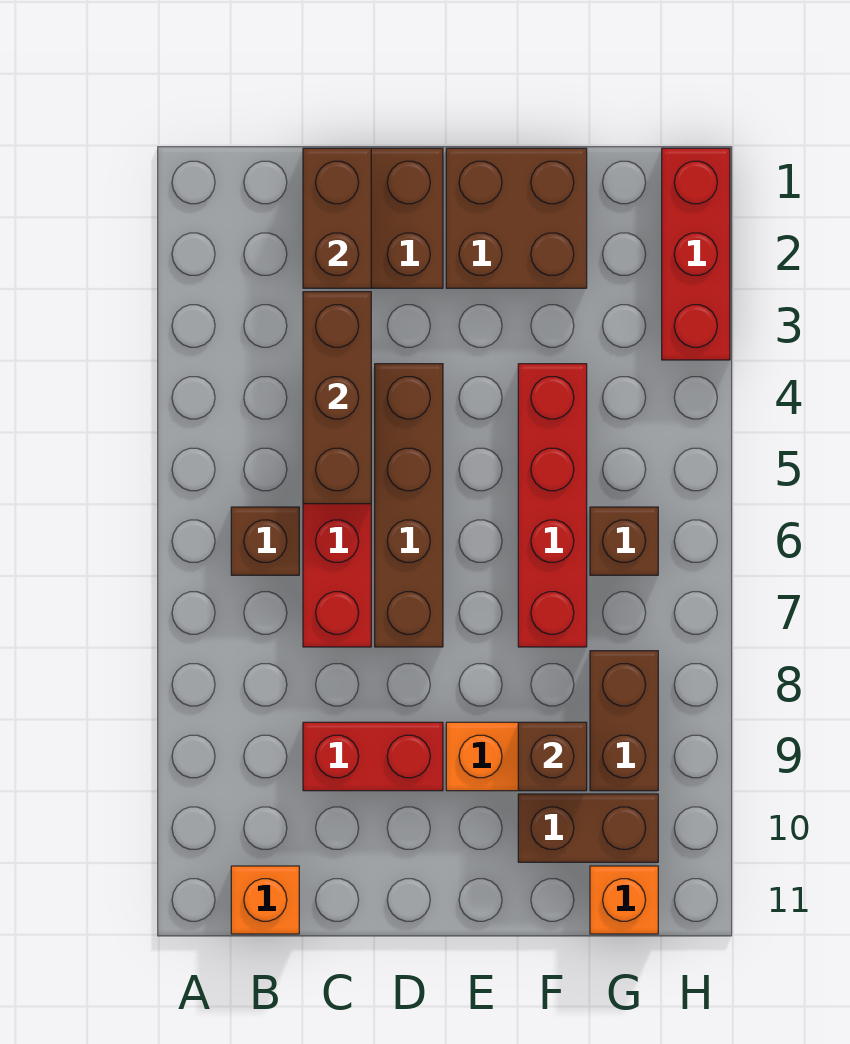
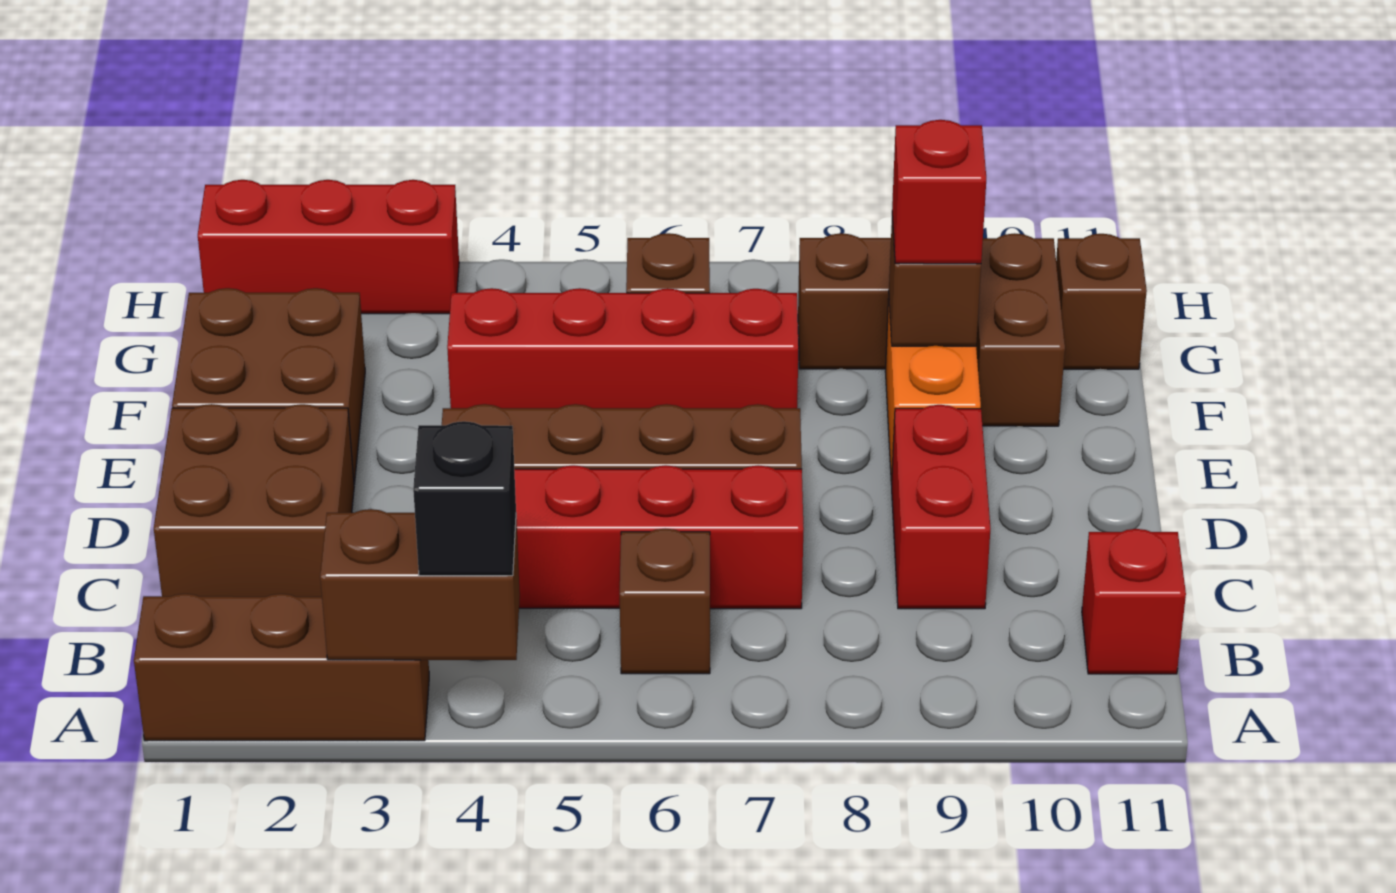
none -> black 1x1 brick [413,421,516,576]
orange 1x1 brick [231,866,299,934] -> red 1x1 brick [1082,529,1186,674]
brown 1x2 brick [303,148,371,288] -> brown 1x2 brick moved to [320,509,520,660]
brown 1x3 brick [303,292,371,504] -> brown 1x3 brick moved to [134,594,429,741]
none -> red 1x1 brick [892,120,986,264]
orange 1x1 brick [590,866,658,934] -> brown 1x1 brick [1056,234,1147,369]

